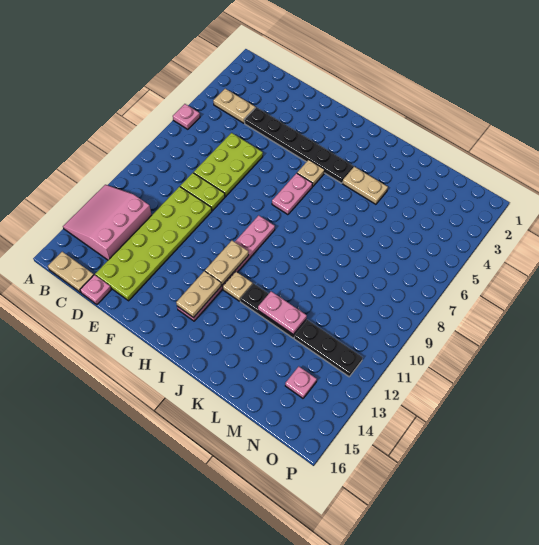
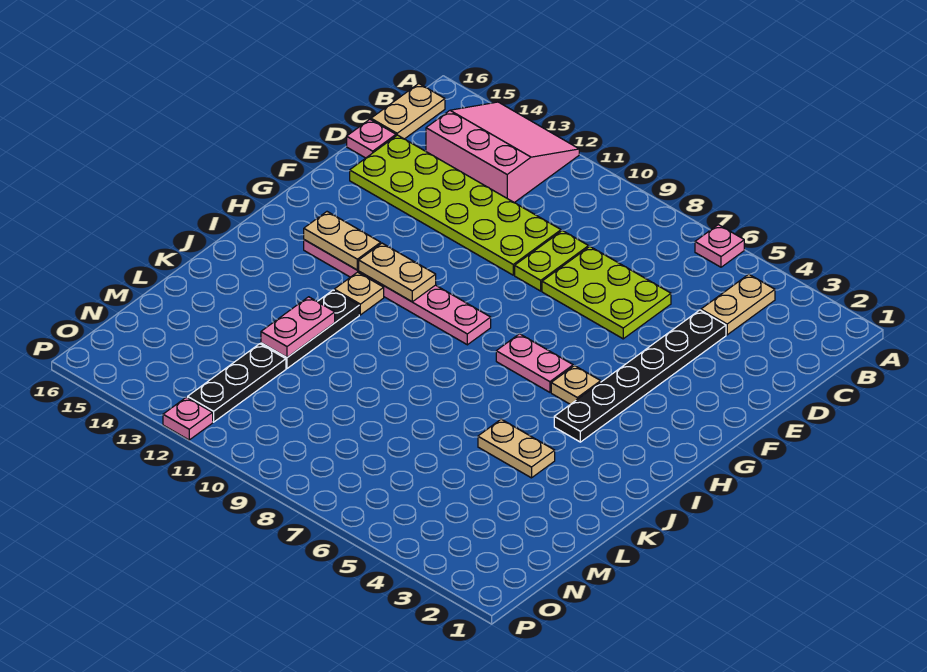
tan 1x2 plate [342,167,388,204] -> tan 1x2 plate turned to [478,419,555,478]
pink 1x1 plate [285,366,317,398] -> pink 1x1 plate moved to [163,397,213,440]

